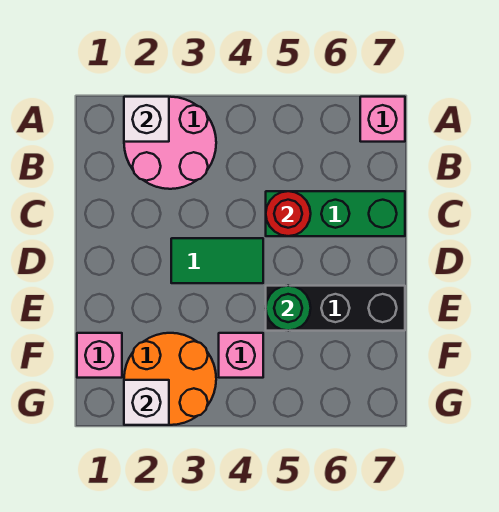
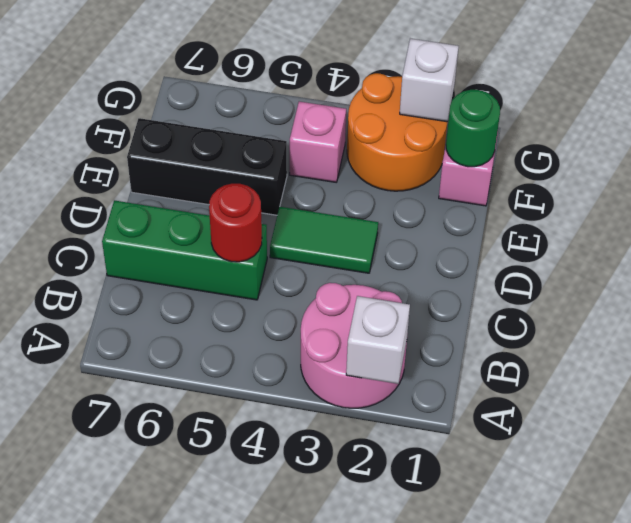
pink 1x1 brick [360,97,405,142] -> none
green 1x1 round brick [266,286,311,331] -> green 1x1 round brick moved to [446,90,500,167]

